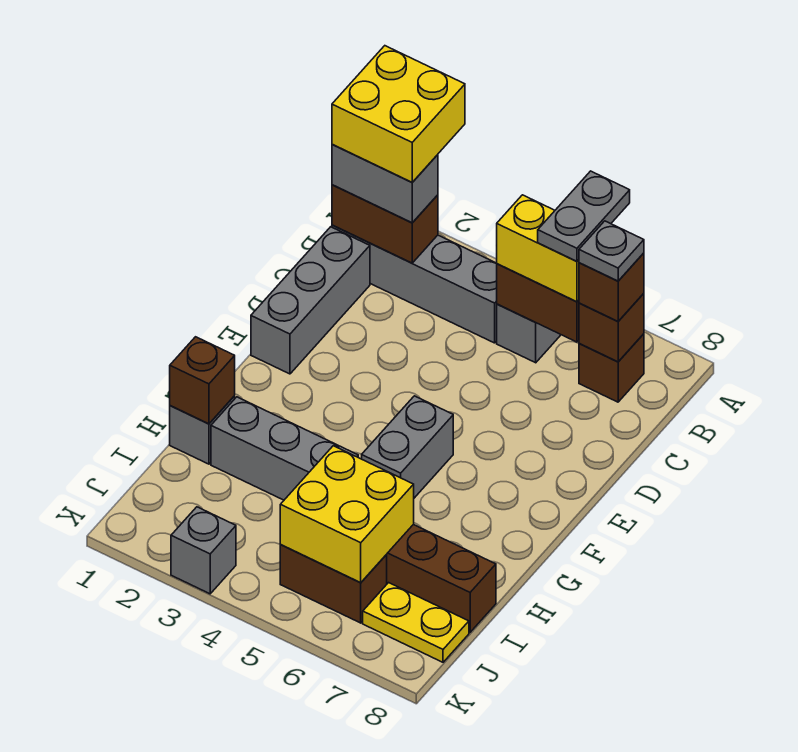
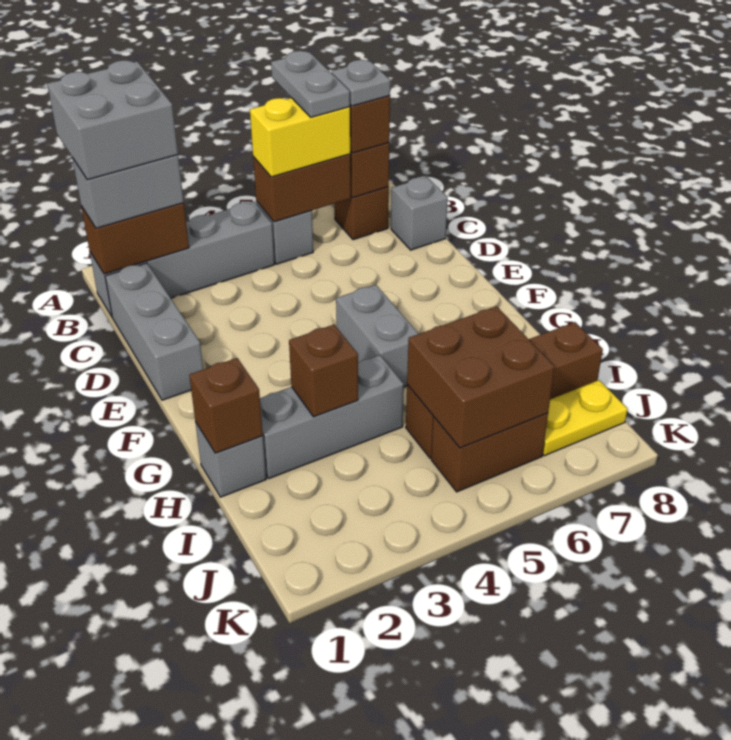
yellow 2x2 brick [332,46,465,182] -> grey 2x2 brick [47,60,178,180]
none -> brown 1x1 brick [289,325,358,417]
yellow 2x2 brick [280,446,414,583] -> brown 2x2 brick [407,306,555,448]
grey 1x1 brick [171,507,236,594] -> grey 1x1 brick moved to [391,177,448,250]

